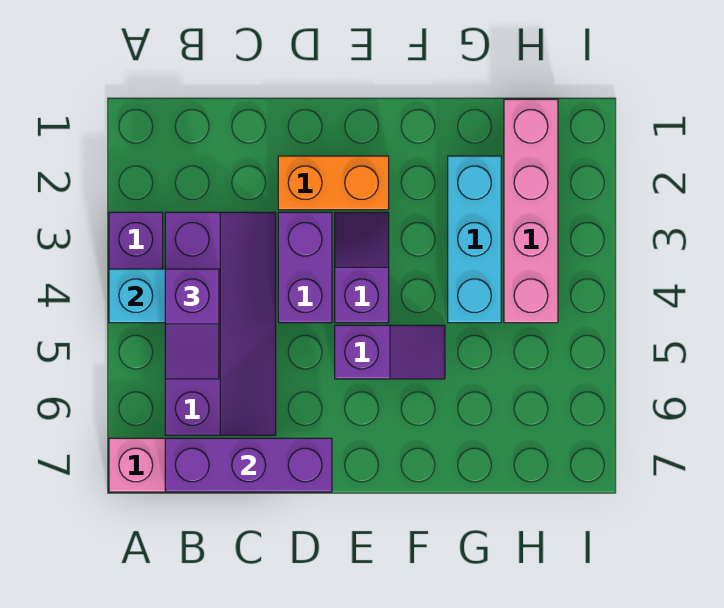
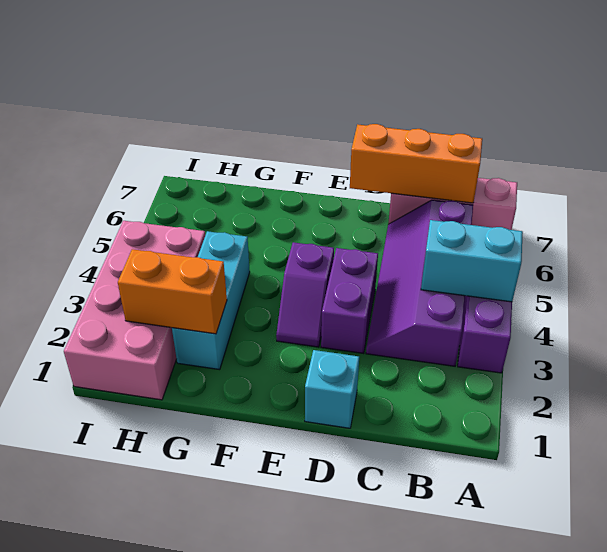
purple 1x2 slope [165,269,219,379] -> none
purple 1x3 brick [165,438,332,492] -> orange 1x3 brick [350,124,482,203]
none -> cyan 1x1 brick [305,350,359,428]
orange 1x2 brick [278,156,389,210] -> orange 1x2 brick moved to [118,249,227,334]
purple 1x2 slope [335,325,445,379] -> none
pink 1x4 brick [504,99,558,323] -> pink 2x4 brick [64,221,205,400]

